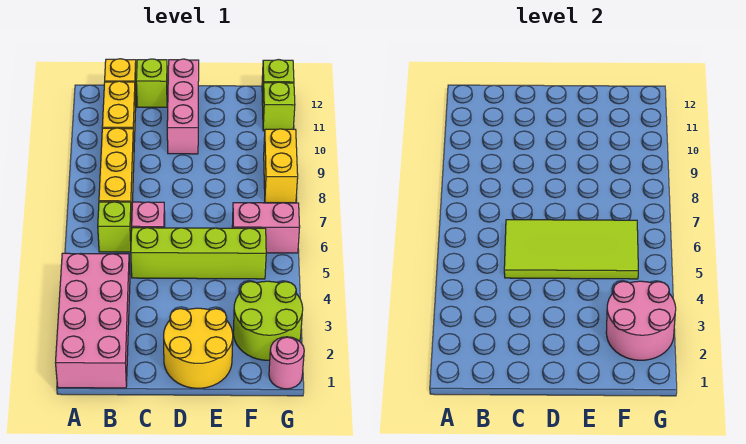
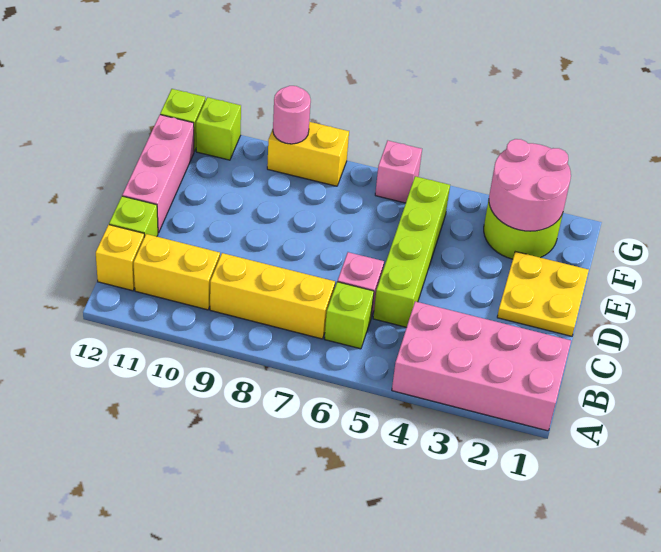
lime 2x4 tile [504,220,638,279] -> none
yellow 2x2 round brick [164,308,233,388] -> yellow 2x2 plate [497,252,589,336]
pink 1x3 brick [167,59,199,154] -> pink 1x3 brick turned to [122,115,194,233]
pink 1x2 brick [232,203,300,253] -> pink 1x1 brick [375,141,422,203]
pink 1x1 round brick [269,337,304,389] -> pink 1x1 round brick moved to [273,86,311,144]

